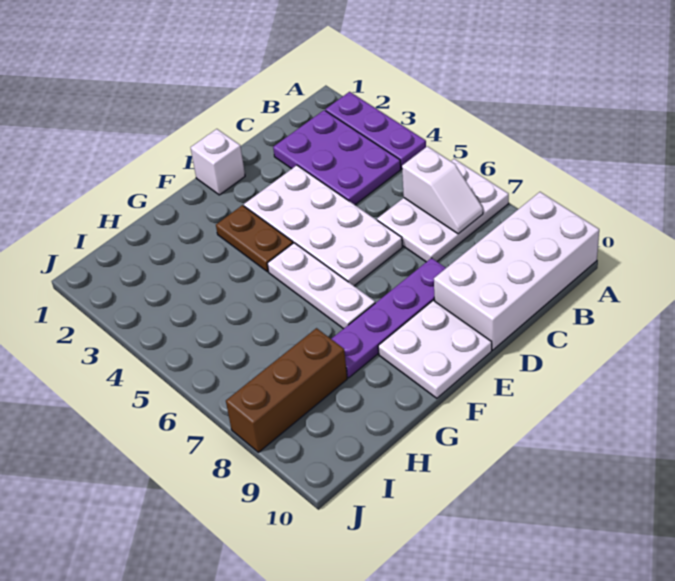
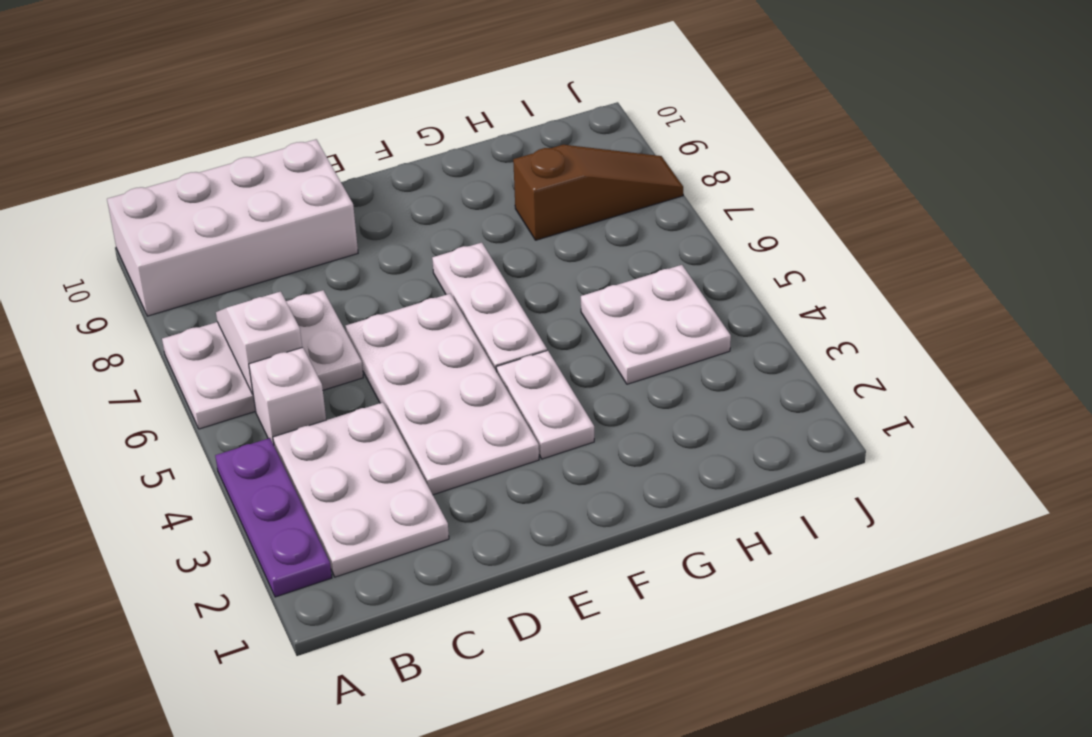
purple 2x3 plate [273,110,401,205] -> white 2x3 plate [273,402,449,577]
purple 1x4 plate [332,258,446,378] -> none
white 1x1 brick [191,129,245,195] -> white 1x1 brick moved to [249,347,326,445]
white 2x2 plate [378,300,492,398] -> white 2x2 plate moved to [581,265,731,384]
brown 1x2 plate [216,205,293,272] -> white 1x2 plate [496,350,594,459]
brown 1x3 brick [226,328,347,452] -> brown 1x3 slope [513,145,683,240]

